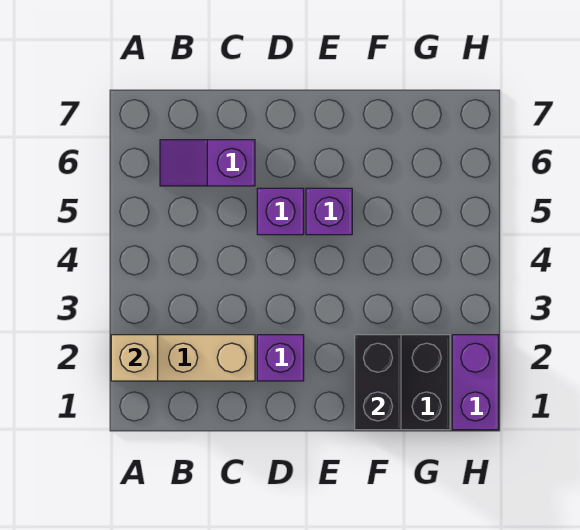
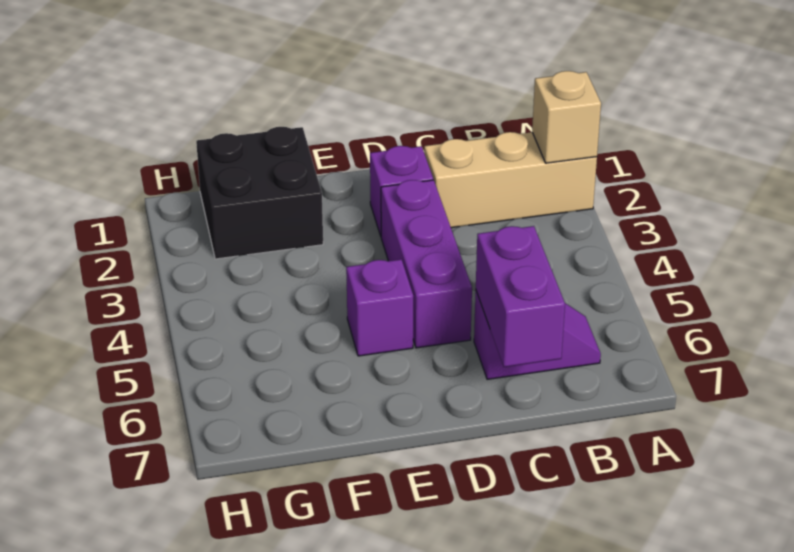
purple 1x1 brick [257,188,304,235] -> purple 1x3 brick [381,180,472,348]
black 1x2 brick [355,335,401,430] -> none
purple 1x2 brick [452,335,499,430] -> purple 1x2 brick moved to [476,226,565,367]

